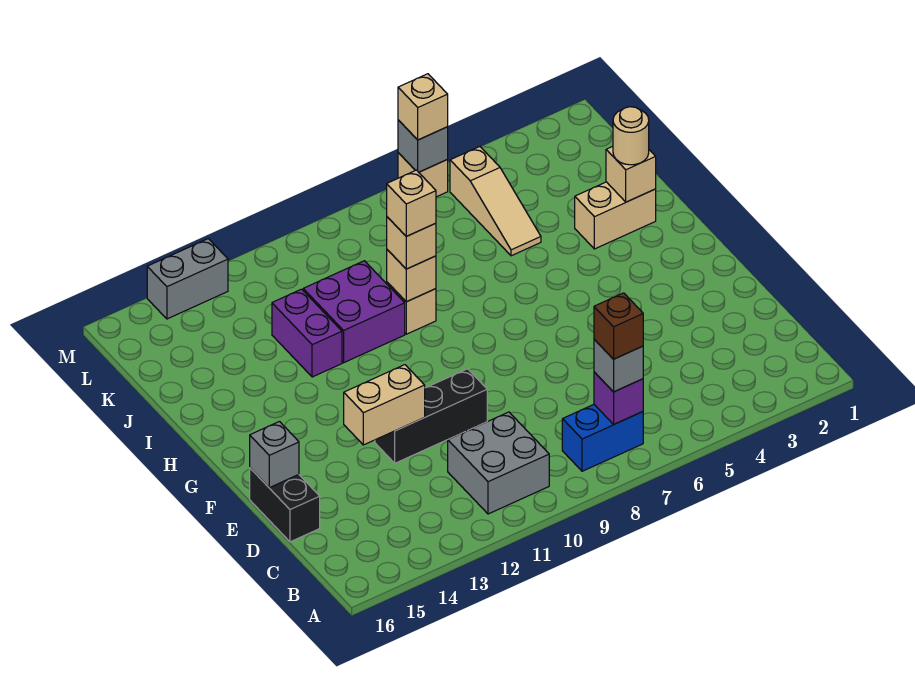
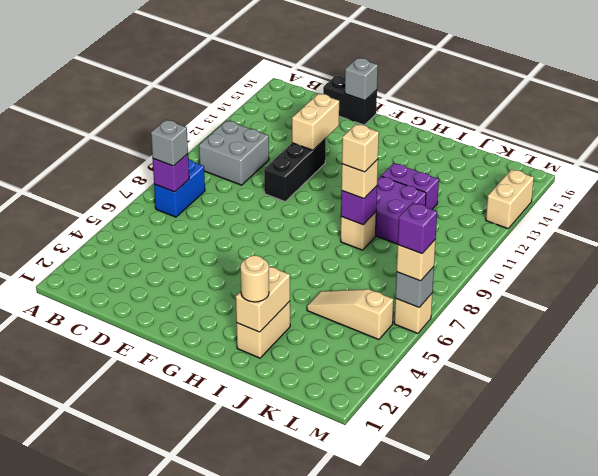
brown 1x1 brick [594,293,643,359] -> none
tan 1x1 brick [606,146,656,202] -> tan 1x2 brick [236,266,290,332]
tan 1x1 brick [387,250,436,302] -> purple 1x1 brick [341,186,377,225]
none -> purple 1x1 brick [398,202,437,254]
grey 1x2 brick [147,239,228,319] -> tan 1x2 brick [486,169,534,229]

